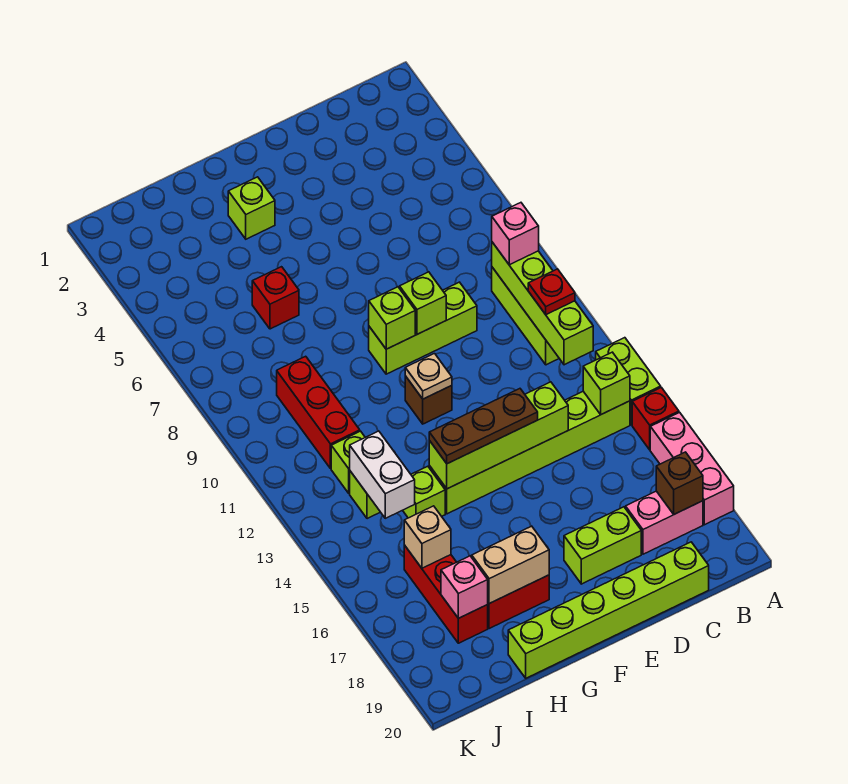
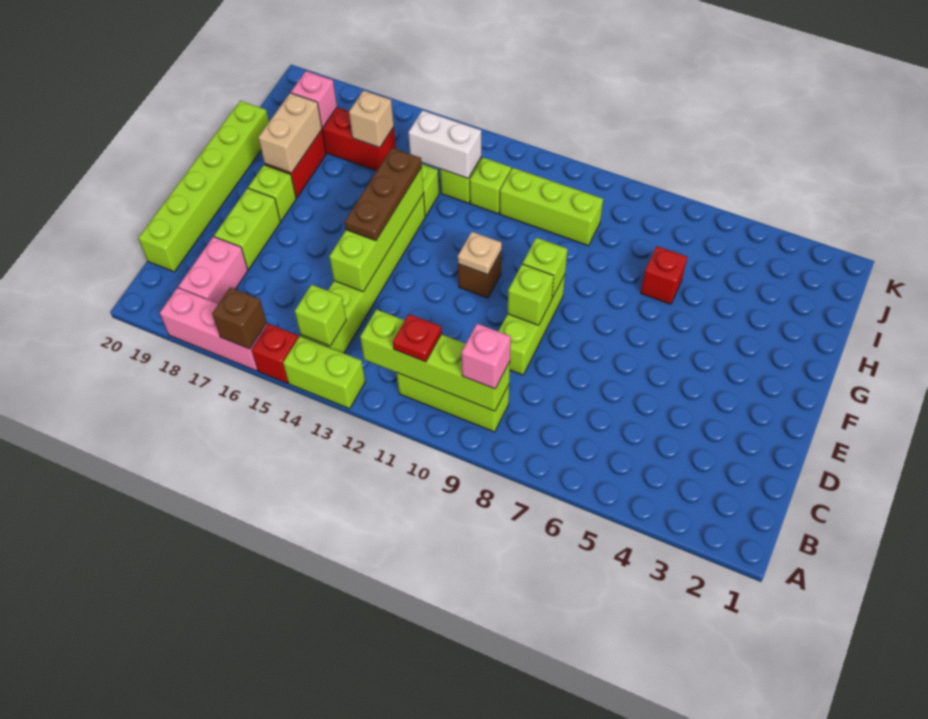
brown 1x1 brick [656,452,703,514] -> brown 1x1 brick moved to [212,287,267,349]
lime 1x1 brick [228,177,275,239] -> lime 1x1 brick moved to [248,165,296,221]
red 1x3 brick [277,356,360,469] -> lime 1x3 brick [500,168,603,246]

